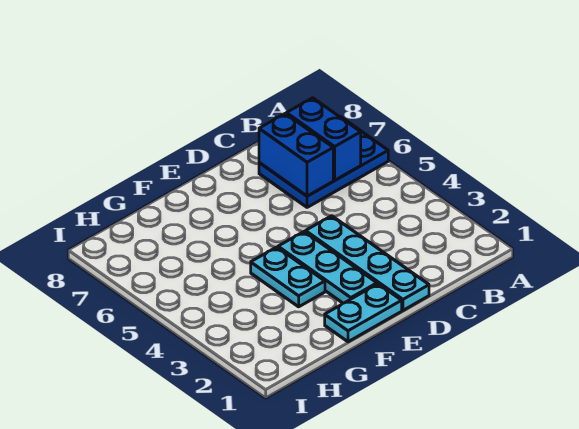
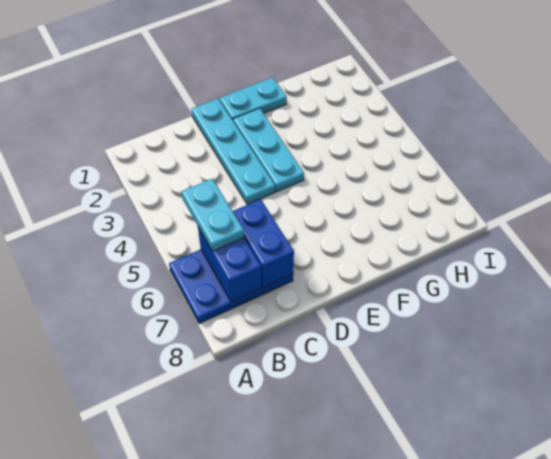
cyan 1x2 plate [251,247,325,307] -> cyan 1x2 plate moved to [182,179,244,251]

